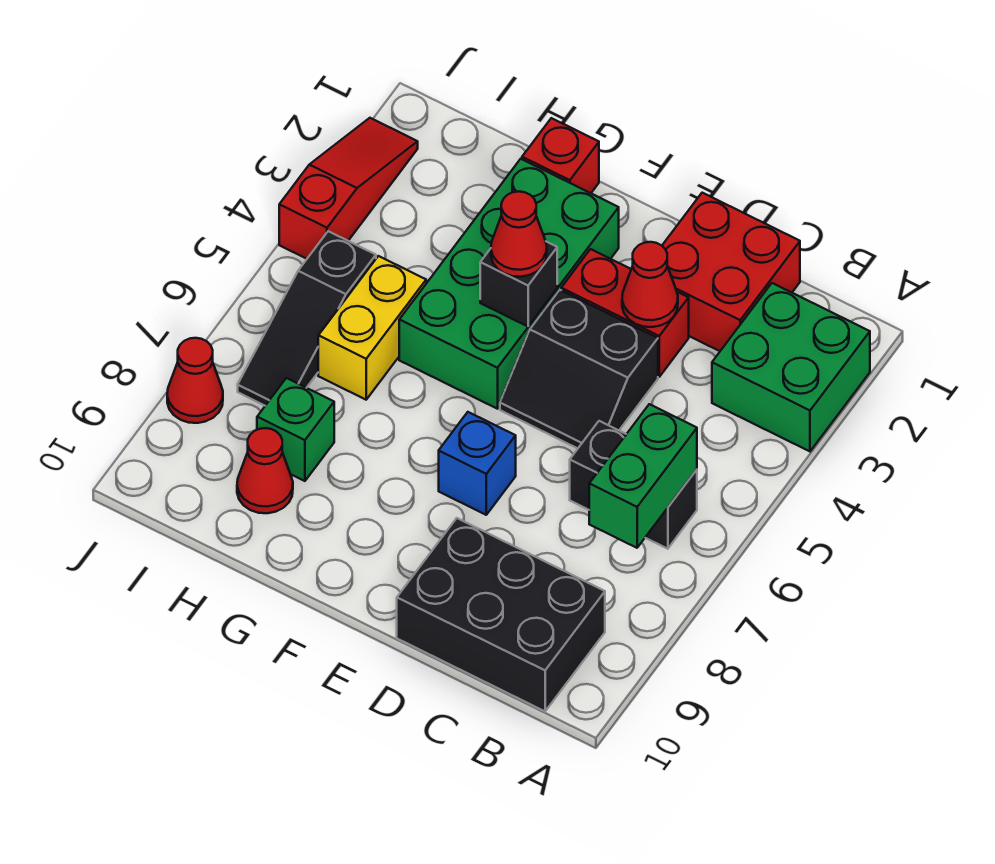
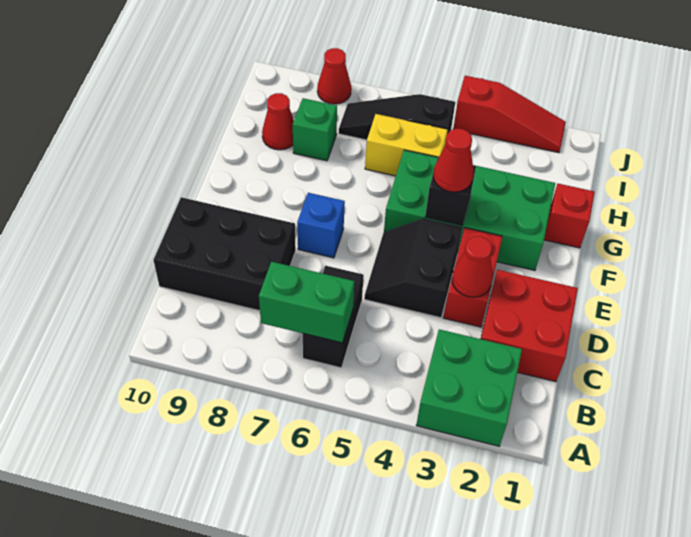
black 2x3 brick [397,518,605,711] -> black 2x3 brick turned to [154,197,296,311]

